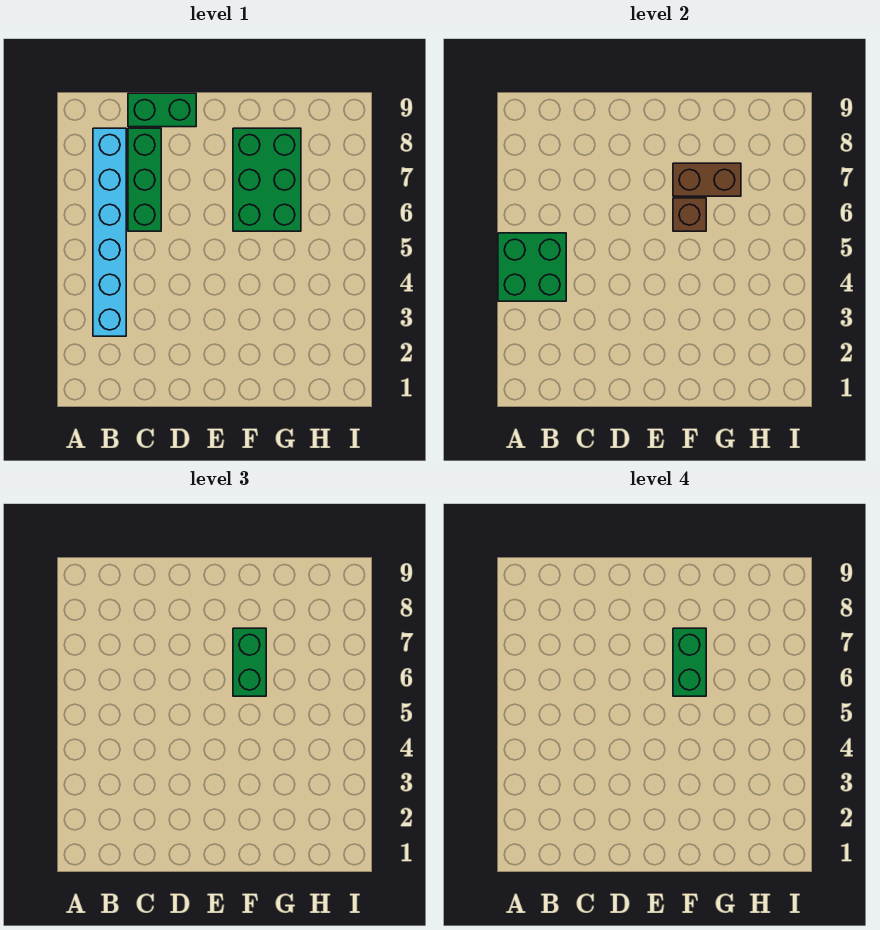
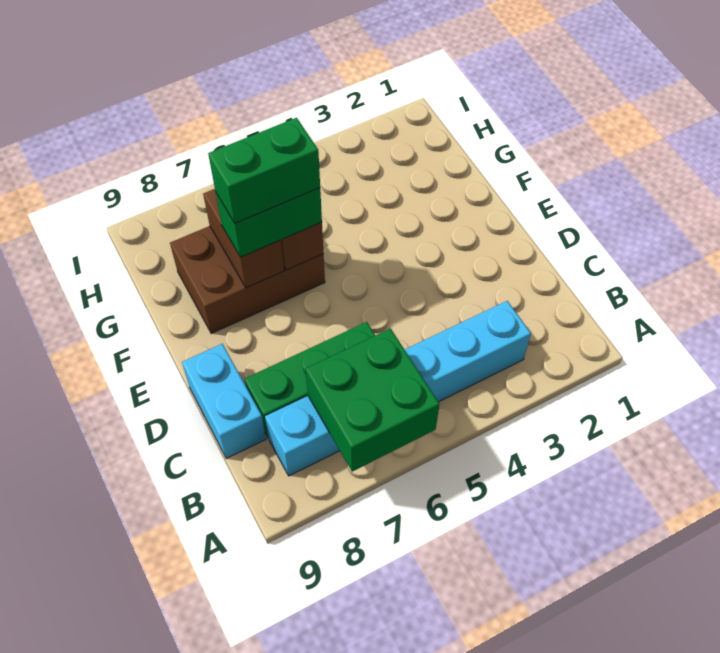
green 2x2 brick [498,233,566,301] -> green 2x2 brick moved to [306,329,439,472]
green 1x2 brick [128,93,196,127] -> cyan 1x2 brick [182,344,266,459]
green 2x3 brick [233,128,301,231] -> brown 2x3 brick [170,226,325,334]

